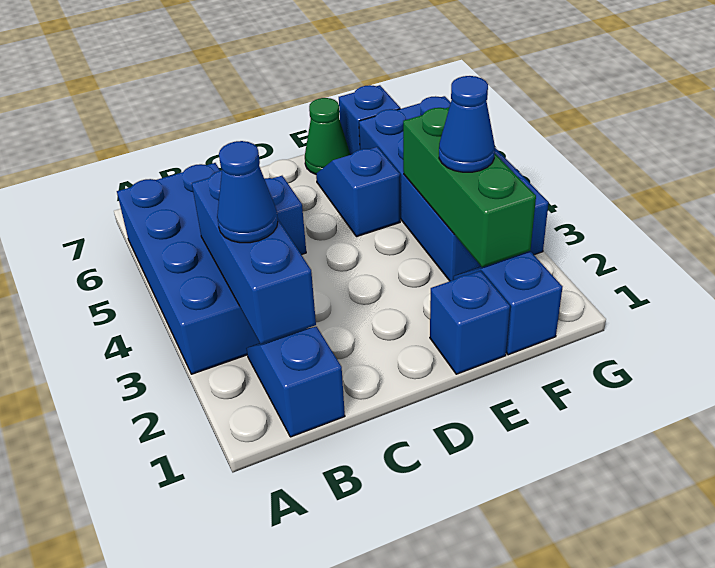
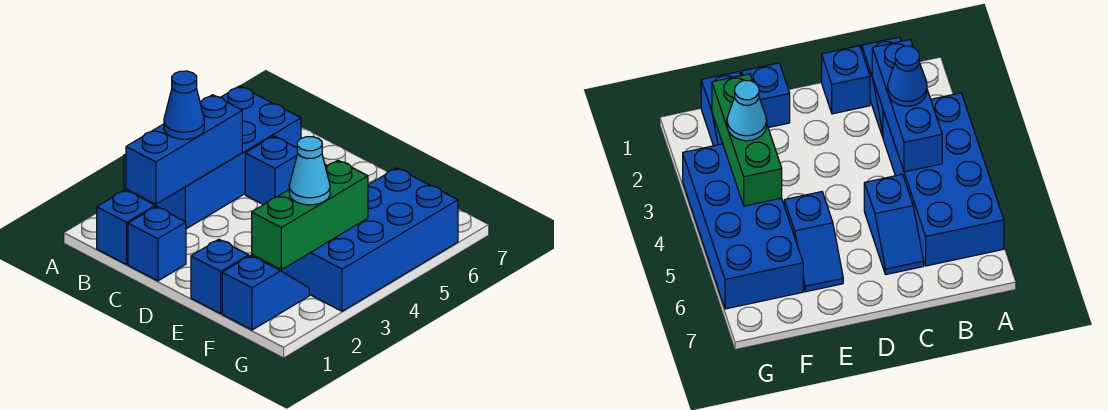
green 1x1 cone [305,98,350,174] -> none
blue 1x1 cone [439,76,495,172] -> cyan 1x1 cone [289,137,330,205]
blue 1x1 brick [339,85,400,155] -> blue 1x1 brick moved to [128,207,186,281]

